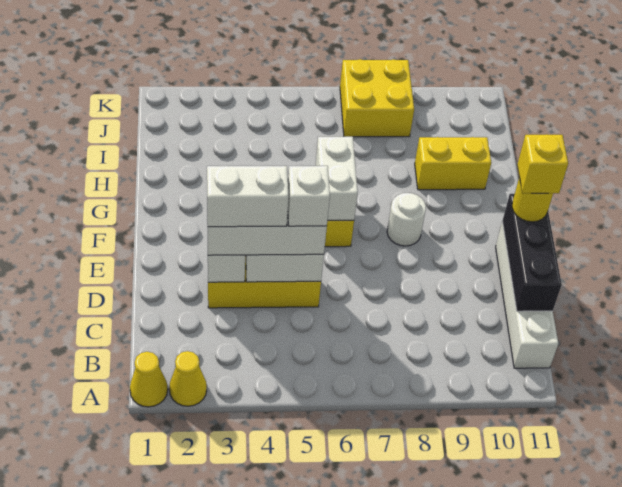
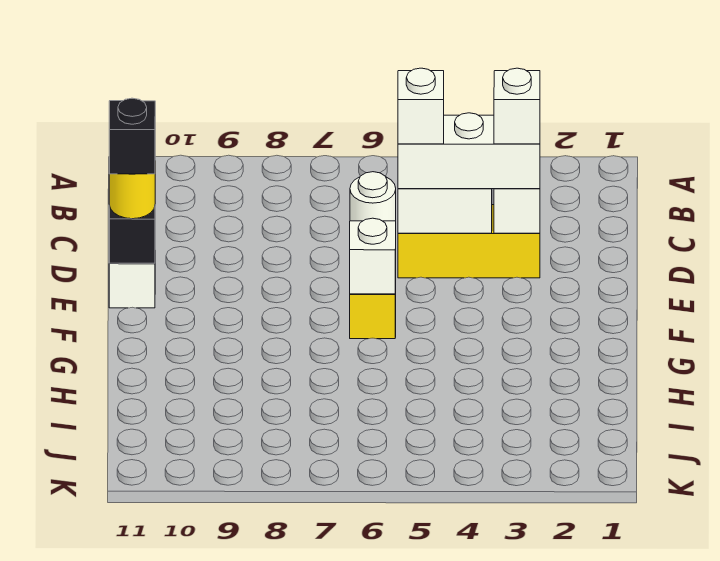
yellow 1x1 cone [130,352,168,407] -> none
yellow 1x1 cone [169,351,207,406] -> none
white 1x2 brick [207,166,289,227] -> white 1x1 brick [494,68,540,144]
yellow 1x1 brick [517,134,568,193] -> black 1x1 brick [109,98,155,174]
white 1x2 brick [316,136,358,220] -> white 1x1 brick [350,218,396,294]
white 1x1 round brick [387,193,426,246] -> white 1x1 round brick moved to [350,172,396,221]
yellow 1x2 brick [415,137,491,190] -> none
yellow 2x2 brick [340,59,414,137] -> none

